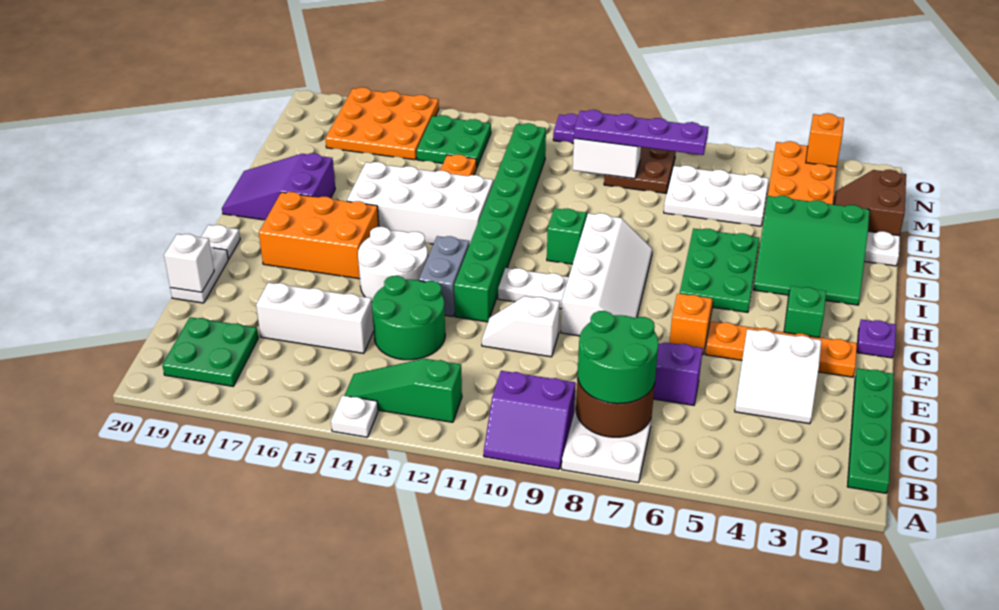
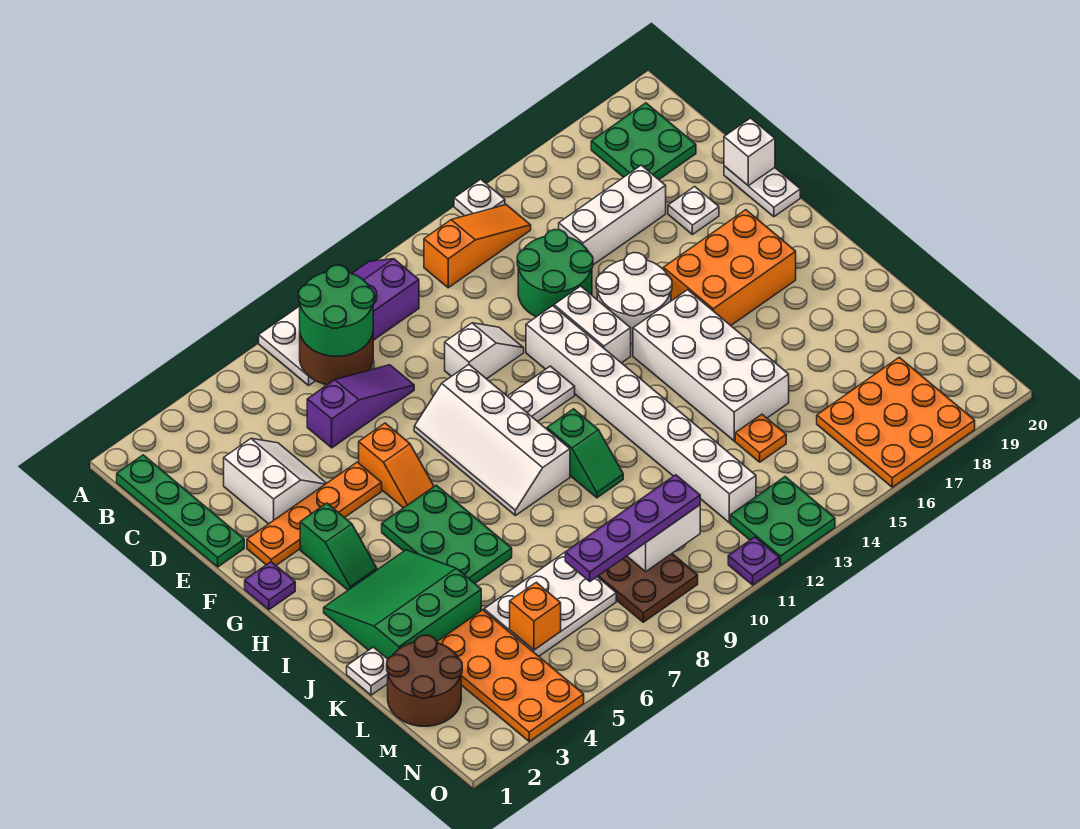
green 1x3 slope [344,359,462,422] -> orange 1x3 slope [424,205,531,288]
white 2x2 slope [735,329,822,424] -> white 2x2 slope turned to [224,438,326,524]
green 1x8 brick [454,123,546,322] -> white 1x8 brick [526,306,756,523]
grey 1x2 brick [419,236,469,317] -> white 1x2 brick [554,286,631,363]
white 1x1 plate [201,225,240,259] -> white 1x1 plate moved to [668,187,719,235]
white 2x4 brick [347,162,493,245] -> white 2x4 brick turned to [633,290,789,441]
purple 2x3 slope [222,153,335,220] -> none
brown 2x2 slope [834,170,906,236] -> brown 2x2 round brick [387,635,462,726]
green 2x2 plate [417,115,491,167] -> green 2x2 plate moved to [731,477,835,565]
orange 1x1 brick [806,113,844,167] -> orange 1x1 brick moved to [510,582,561,650]

